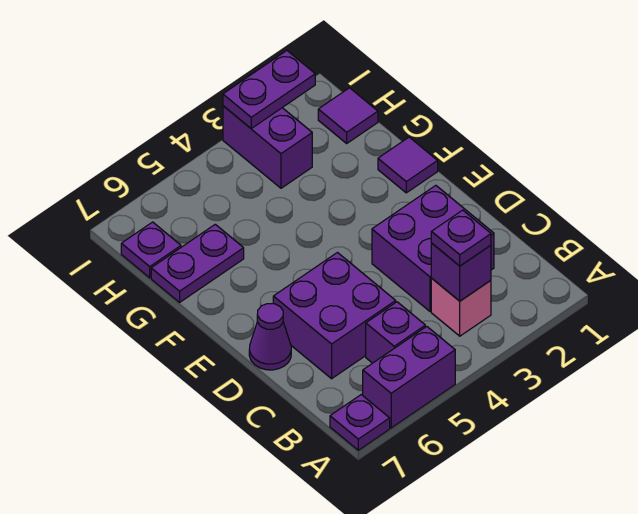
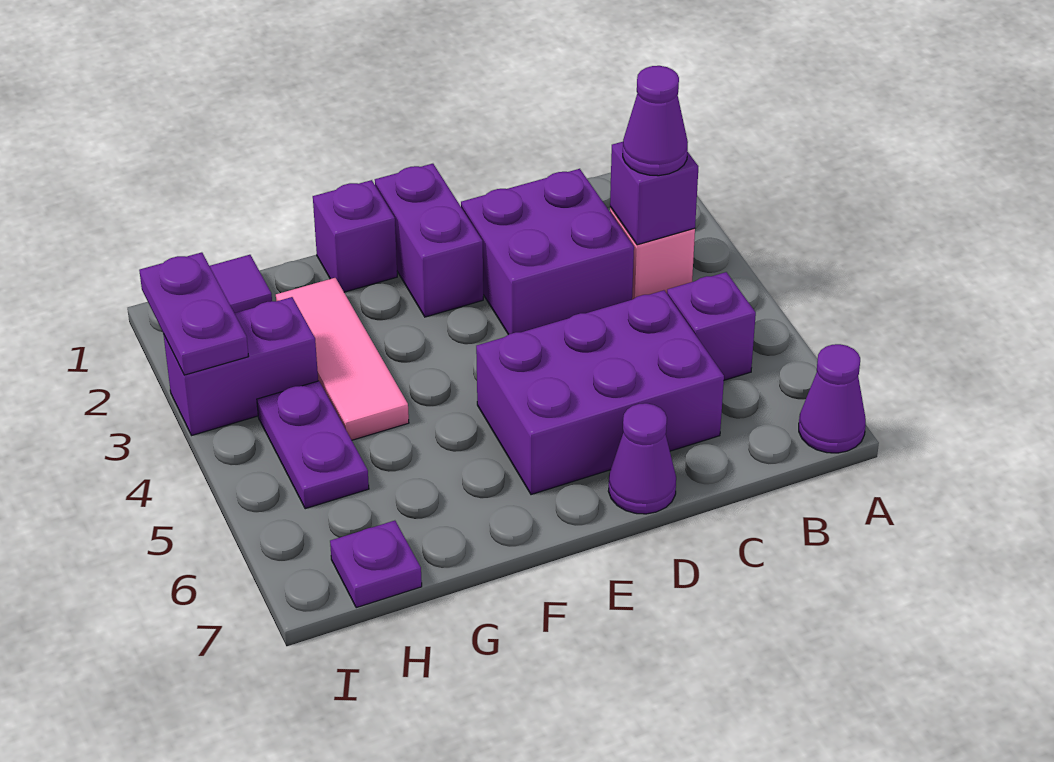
purple 1x2 brick [363,327,455,428] -> purple 1x2 brick moved to [375,164,483,317]
purple 1x1 plate [330,395,390,450] -> purple 1x1 cone [799,344,866,453]
purple 1x1 plate [431,210,491,266] -> purple 1x1 cone [623,66,688,176]
purple 2x2 brick [273,253,396,379] -> purple 2x3 brick [476,290,724,495]
purple 1x1 tile [378,137,438,193] -> purple 1x1 brick [313,180,397,292]
none -> pink 1x3 tile [276,278,409,440]
purple 1x2 plate [151,224,244,302] -> purple 1x2 plate moved to [257,381,369,509]

